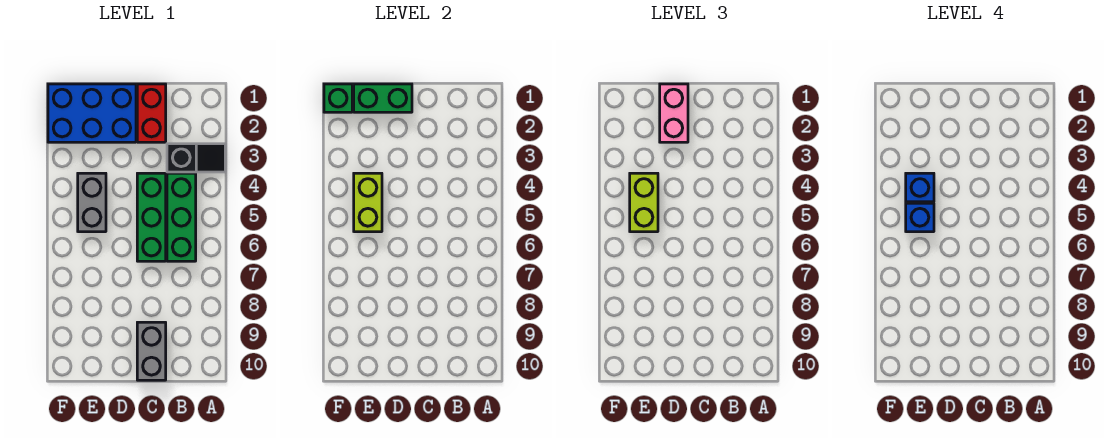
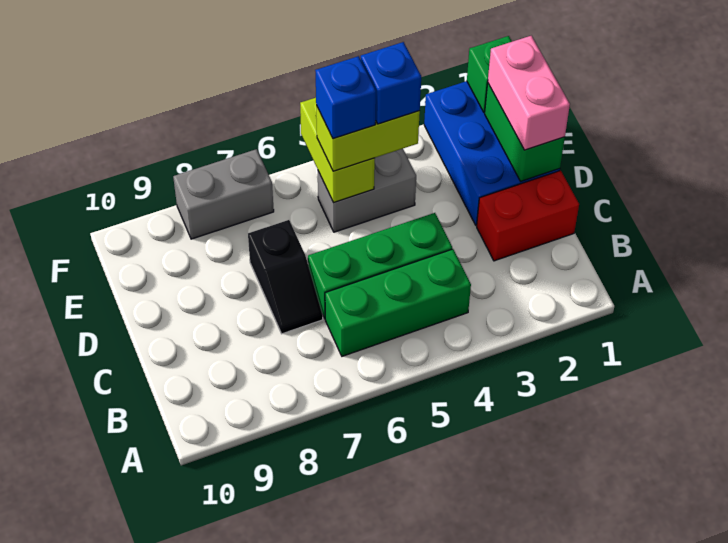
black 1x2 slope [167,144,225,172] -> black 1x2 slope moved to [248,220,323,334]
grey 1x2 brick [137,322,166,380] -> grey 1x2 brick moved to [173,149,274,239]
pink 1x2 brick [660,84,688,142] -> pink 1x2 brick turned to [488,36,570,150]
lime 1x2 brick [354,173,382,232] -> lime 1x2 brick turned to [300,98,375,203]

